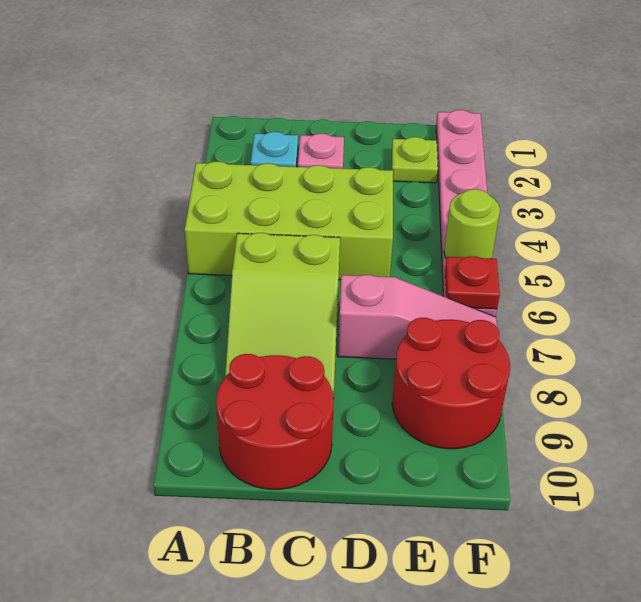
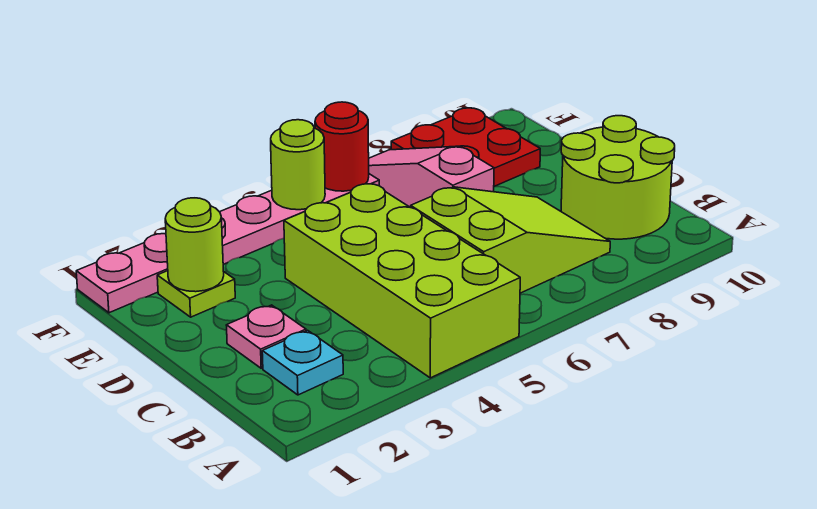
red 2x2 round brick [216,354,334,489] -> lime 2x2 round brick [561,116,675,239]
none -> lime 1x1 round brick [165,198,224,292]
red 2x2 round brick [392,318,510,449] -> red 2x2 plate [391,108,540,186]
red 1x1 plate [445,256,500,309] -> red 1x1 round brick [315,102,369,191]

